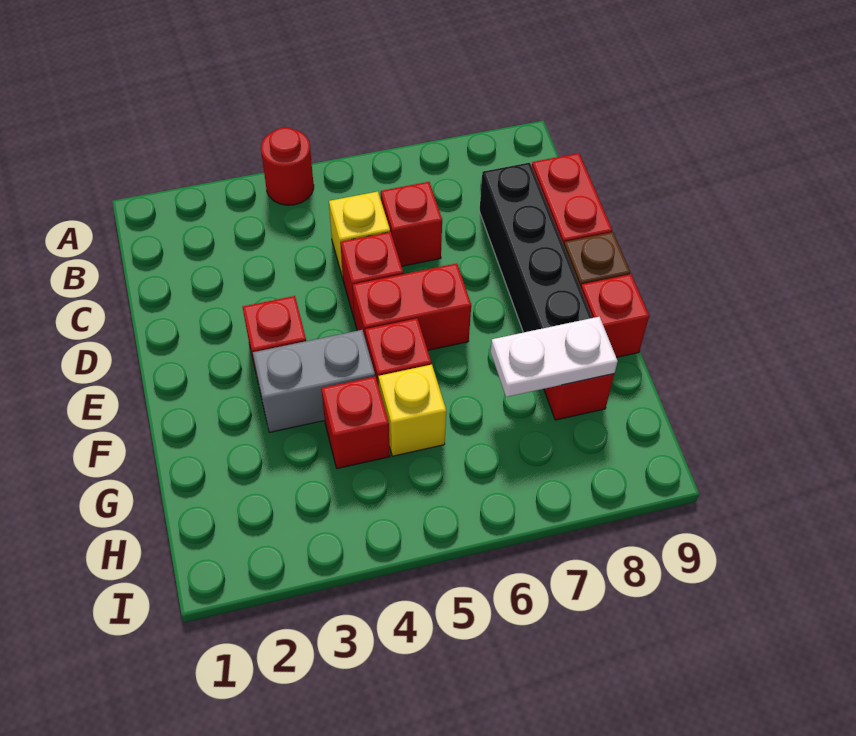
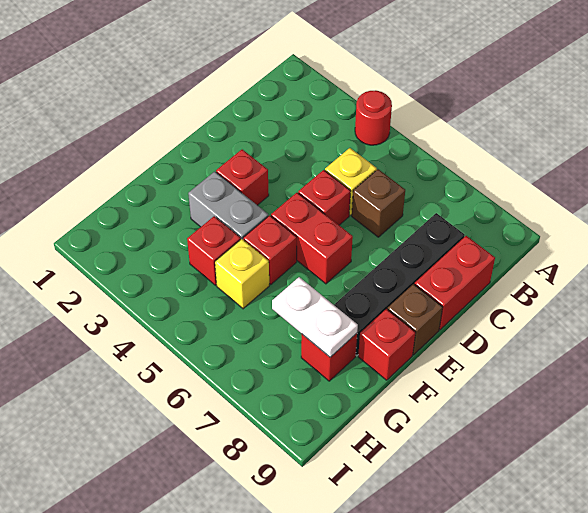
red 1x1 brick [381,182,442,266] -> brown 1x1 brick [352,169,405,237]

